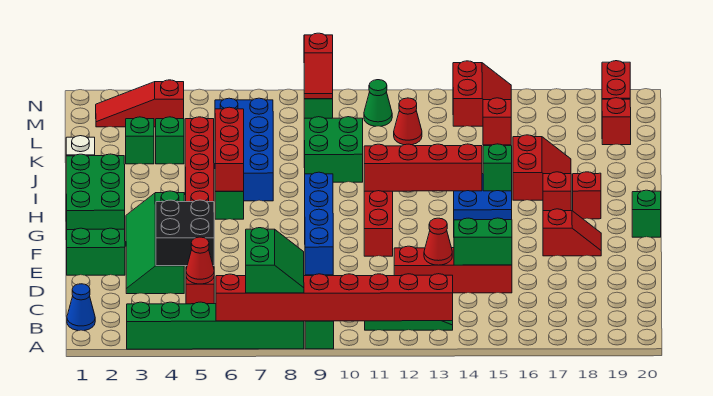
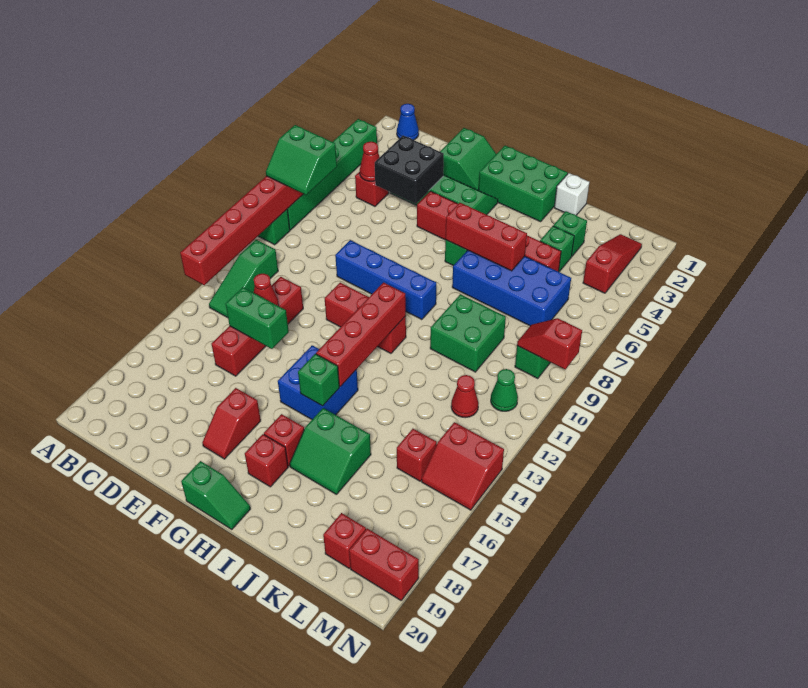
green 1x2 brick [454,218,512,265] -> green 1x2 brick turned to [226,287,289,349]
red 2x2 slope [513,135,571,200] -> green 2x2 slope [290,408,371,495]

